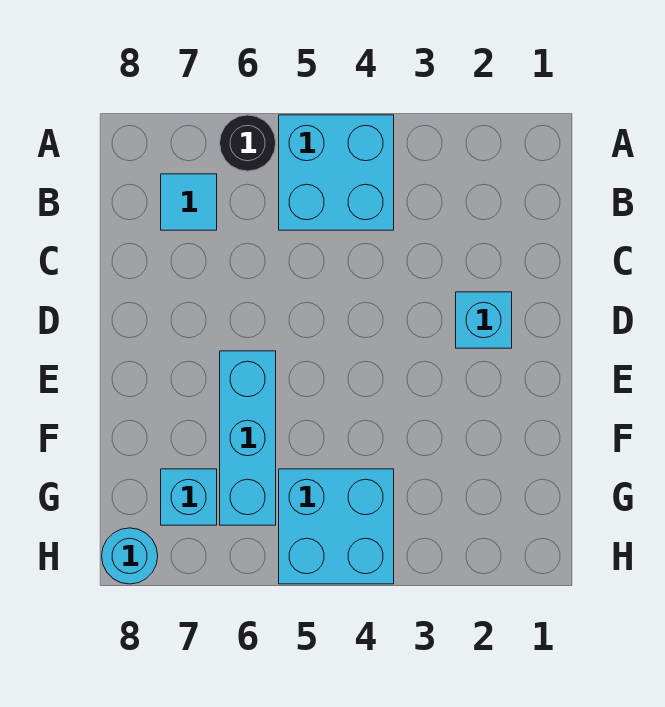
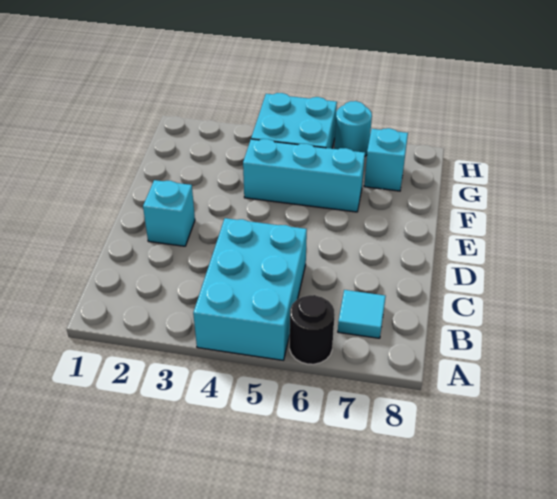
cyan 2x2 brick [279,115,394,230] -> cyan 2x3 brick [193,218,307,360]
cyan 1x3 brick [220,351,276,525] -> cyan 1x3 brick turned to [243,139,365,212]
cyan 1x1 round brick [102,528,158,584] -> cyan 1x1 round brick moved to [334,101,372,156]

